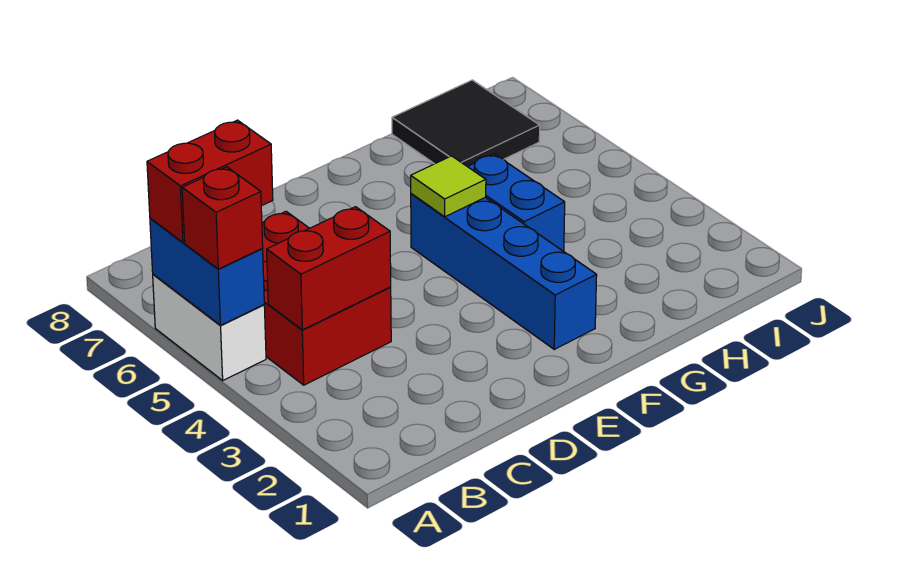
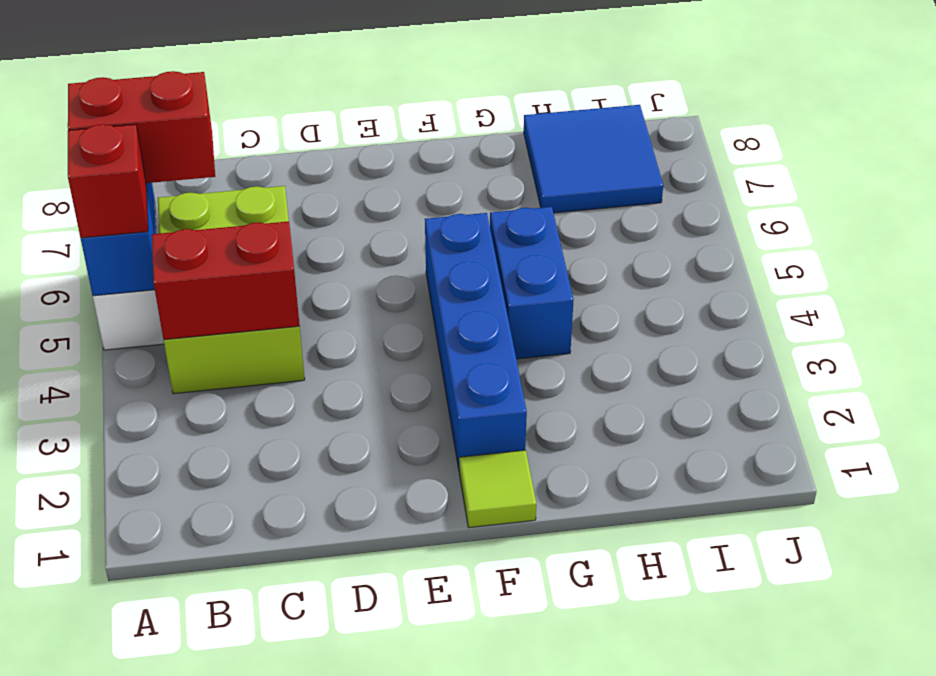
red 2x3 brick [262,211,391,385] -> lime 2x3 brick [158,186,305,394]
lime 1x1 tile [411,156,486,217] -> lime 1x1 tile moved to [459,450,536,528]
black 2x2 tile [392,80,540,167] -> blue 2x2 tile [524,105,663,213]

